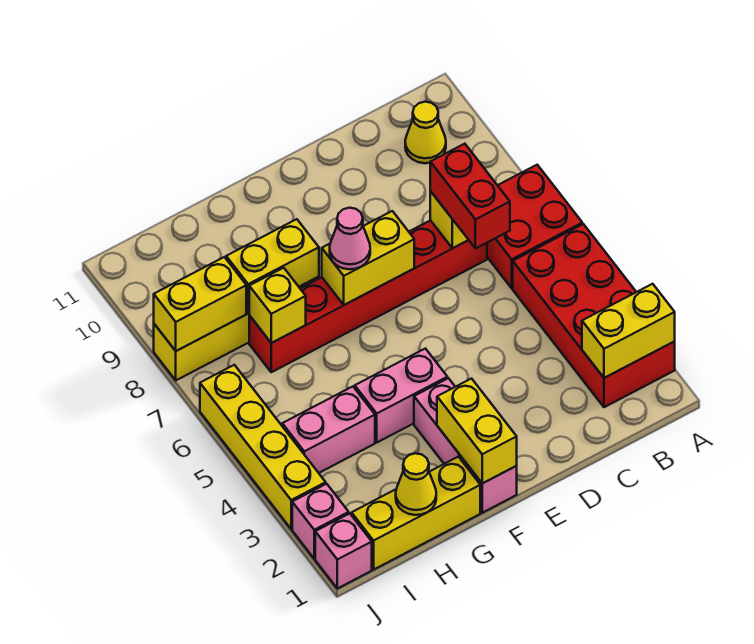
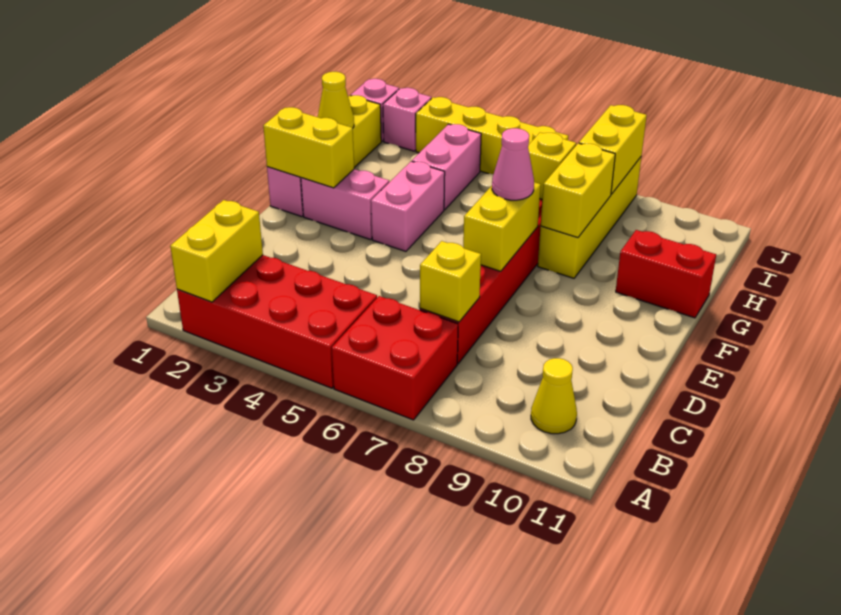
red 1x2 brick [430,144,510,248] -> red 1x2 brick moved to [616,230,716,318]

